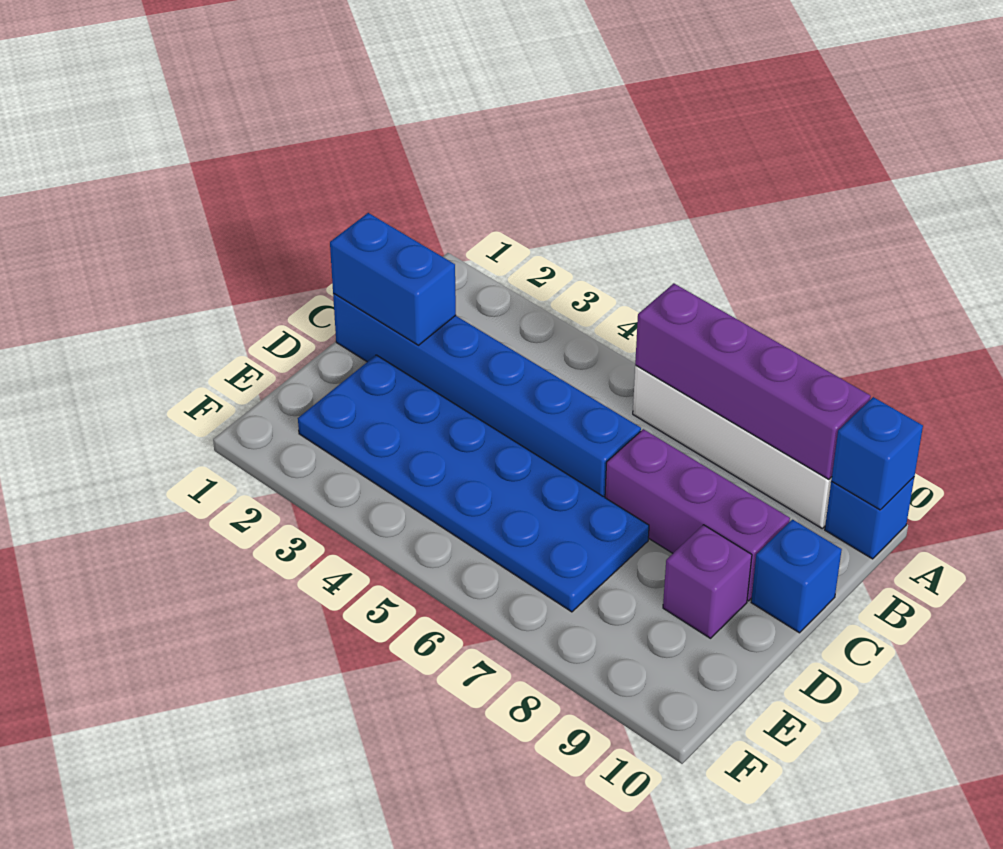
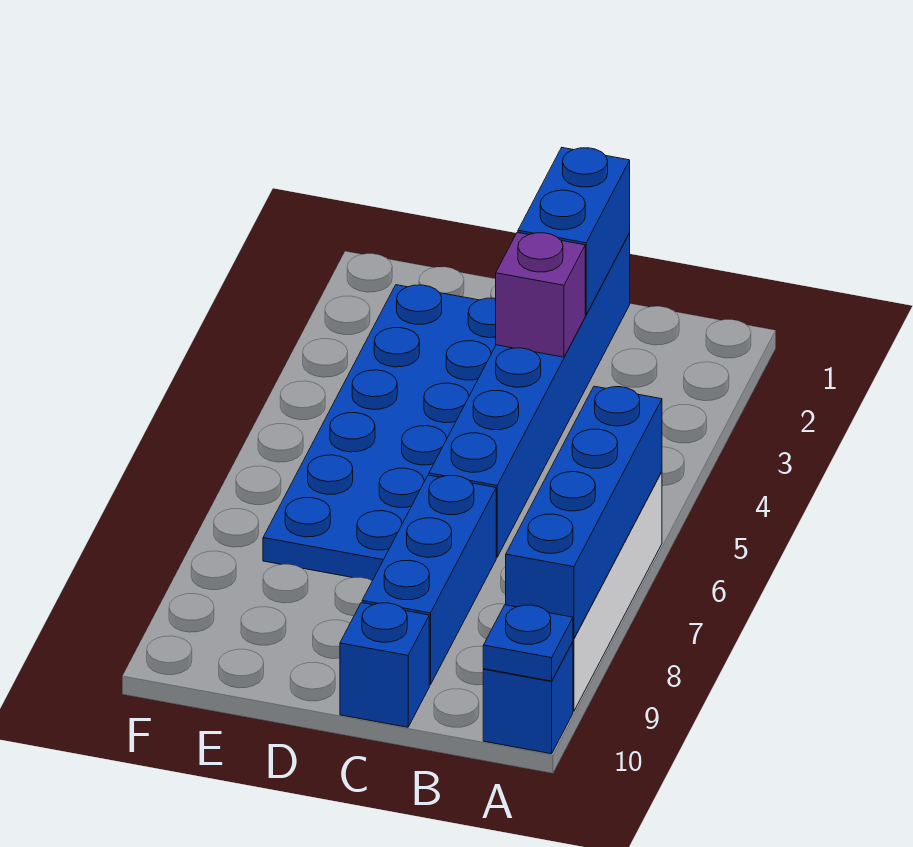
purple 1x4 brick [635,283,871,479] -> blue 1x4 brick [506,386,662,639]
blue 1x1 brick [831,397,923,510] -> blue 1x1 plate [483,605,573,681]
purple 1x3 brick [605,429,790,601] -> blue 1x3 brick [362,475,496,685]
purple 1x1 brick [663,525,752,638] -> purple 1x1 brick moved to [496,233,585,357]

